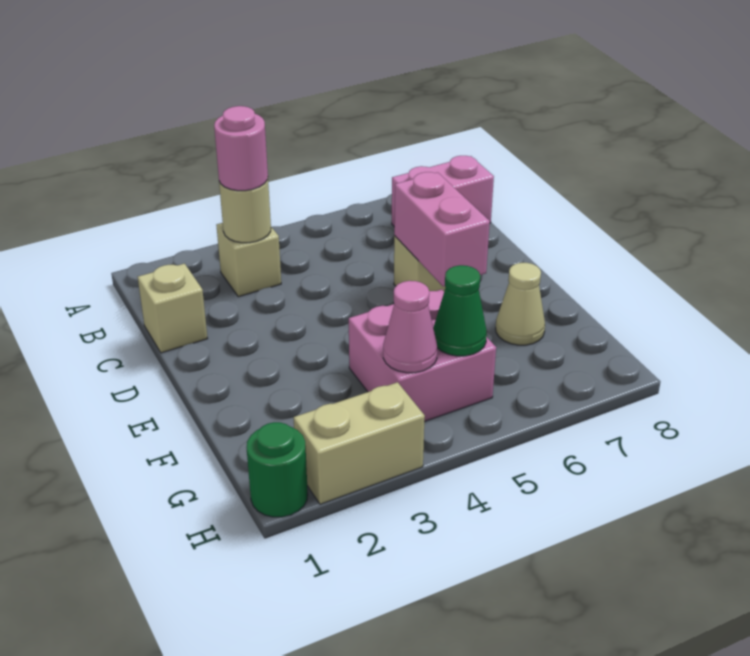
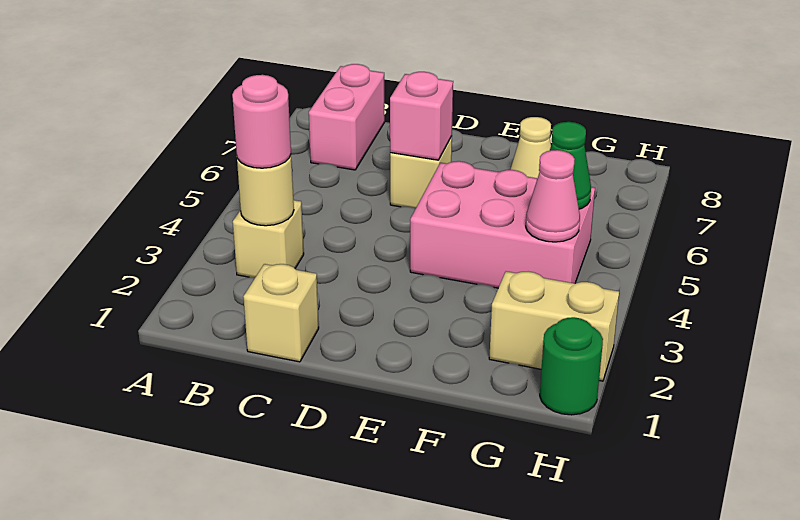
pink 1x2 brick [394,172,490,286] -> pink 1x1 brick [390,72,453,160]
pink 2x2 brick [349,289,496,422] -> pink 2x3 brick [410,161,595,288]
tan 1x2 brick [294,382,425,504] -> tan 1x2 brick turned to [489,271,619,381]

